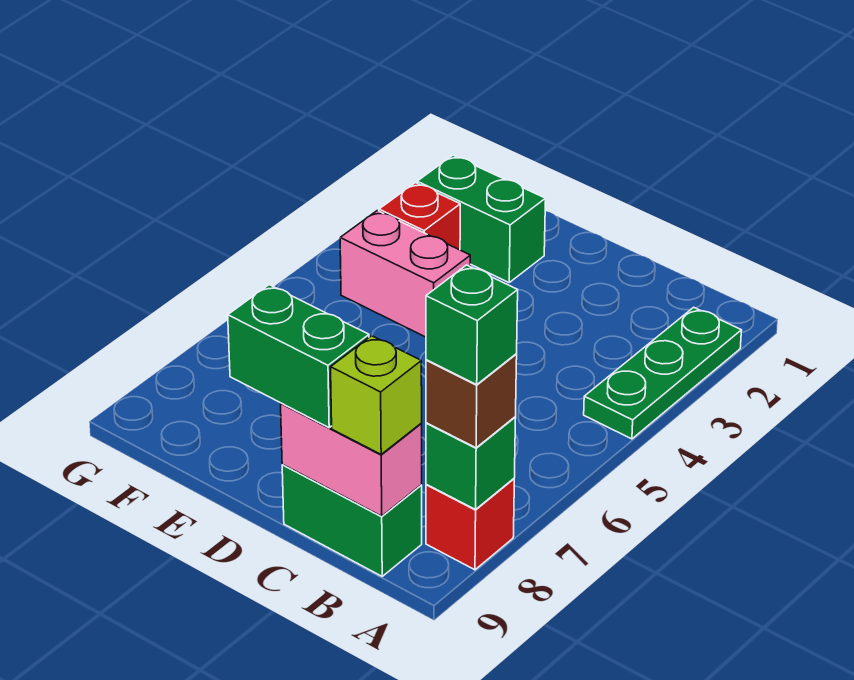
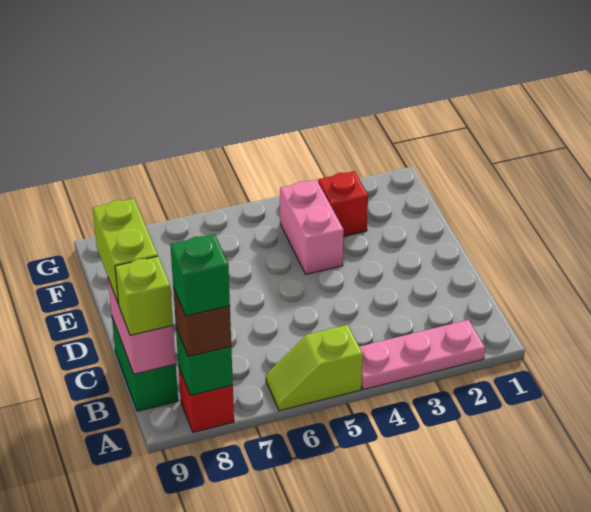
green 1x3 plate [584,307,741,439] -> pink 1x3 plate [359,320,485,390]
none -> lime 1x2 slope [266,325,363,411]
green 1x2 brick [228,285,369,428] -> lime 1x2 brick [93,199,158,304]
green 1x2 brick [417,155,546,282] -> none

